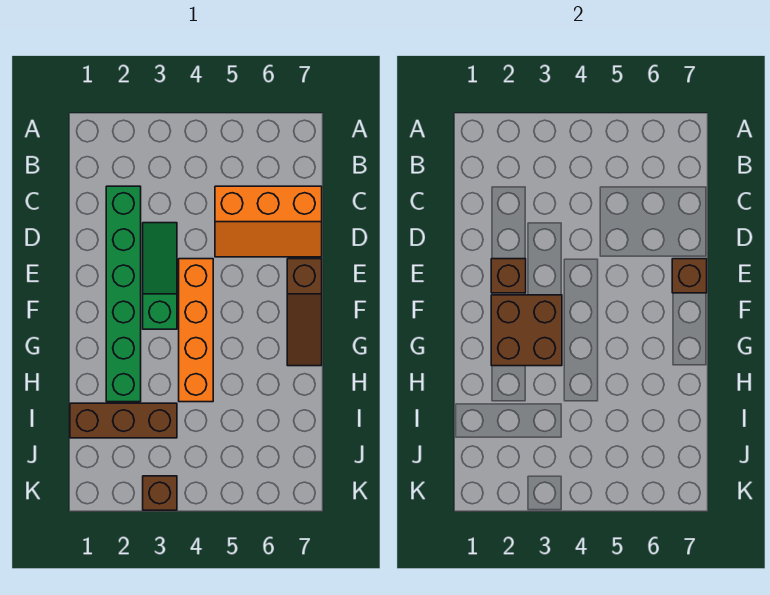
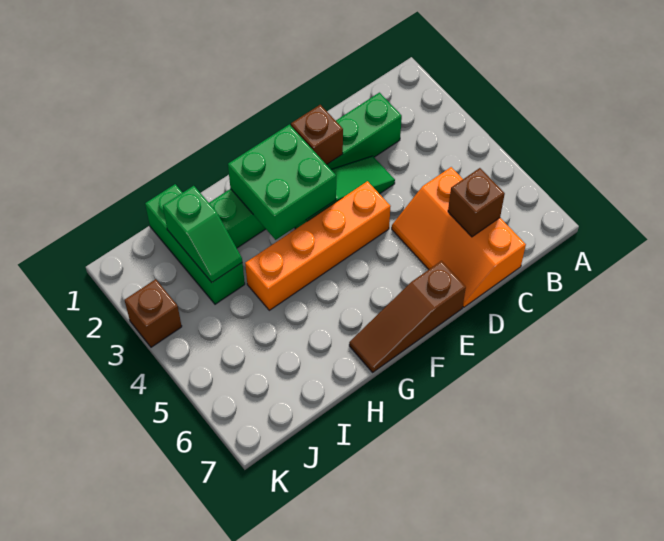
brown 1x1 brick [672,259,707,293] -> brown 1x1 brick moved to [448,168,505,237]
brown 2x2 brick [491,295,562,366] -> green 2x2 brick [228,124,336,240]
brown 1x3 brick [70,403,177,438] -> green 1x3 brick [145,184,245,304]
none -> green 1x2 slope [163,186,242,282]

